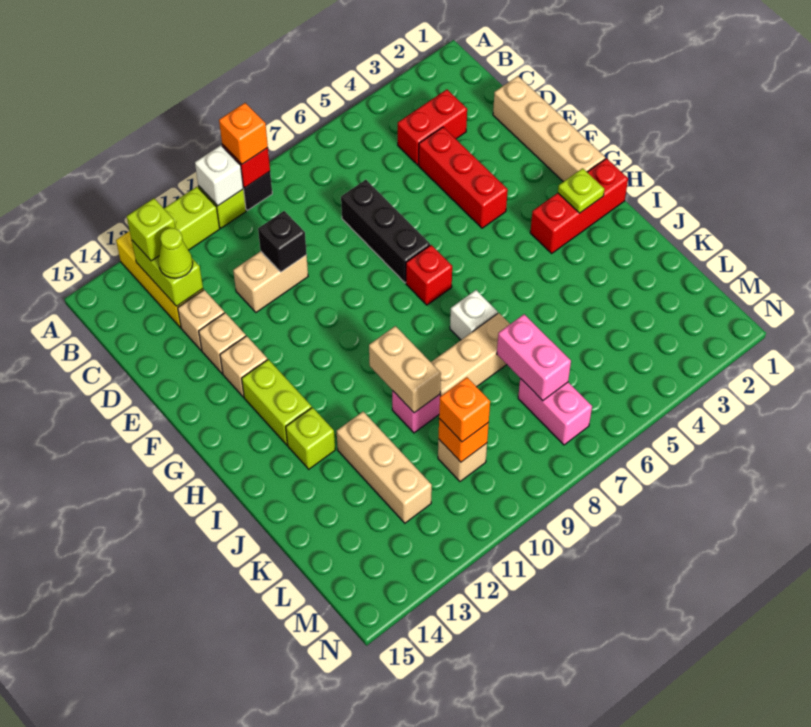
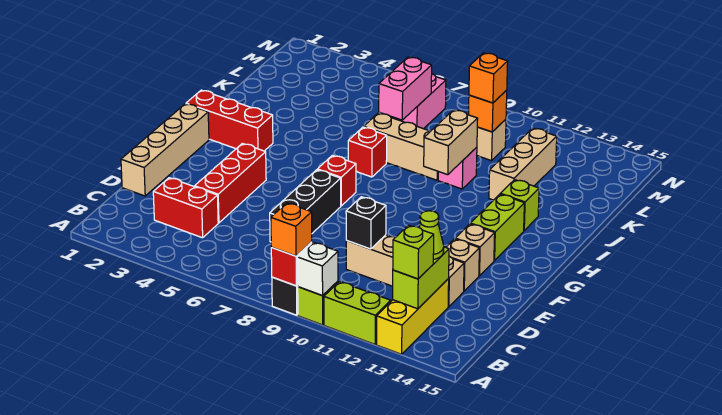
lime 1x1 plate [558,168,604,213] -> none
white 1x1 brick [450,290,498,340] -> red 1x1 brick [348,127,387,177]

